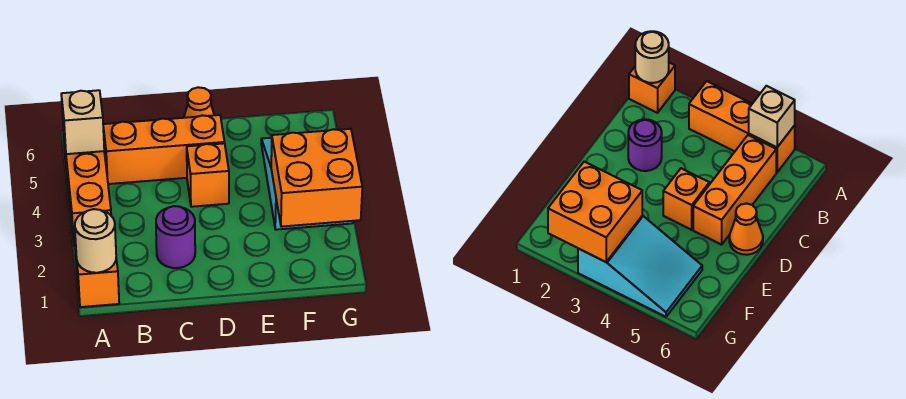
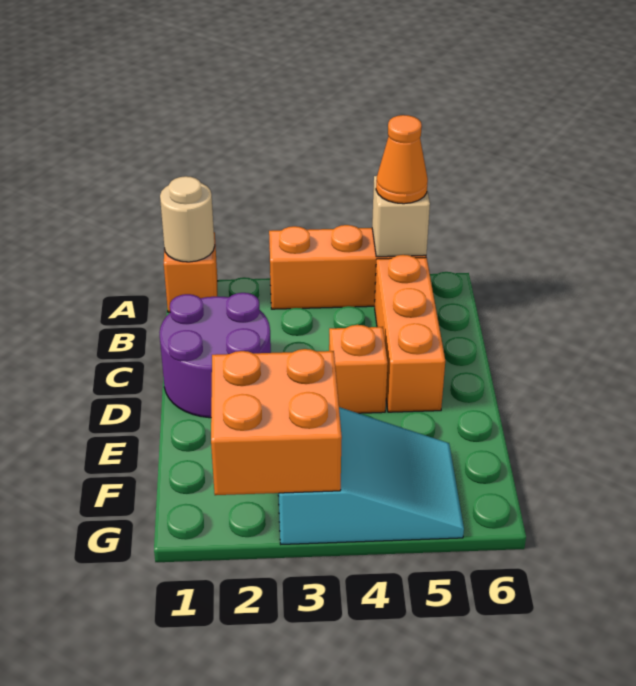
purple 1x1 round brick [156,206,195,268] -> purple 2x2 round brick [160,293,271,418]
orange 1x1 cone [184,87,214,118] -> orange 1x1 cone moved to [376,115,428,204]

